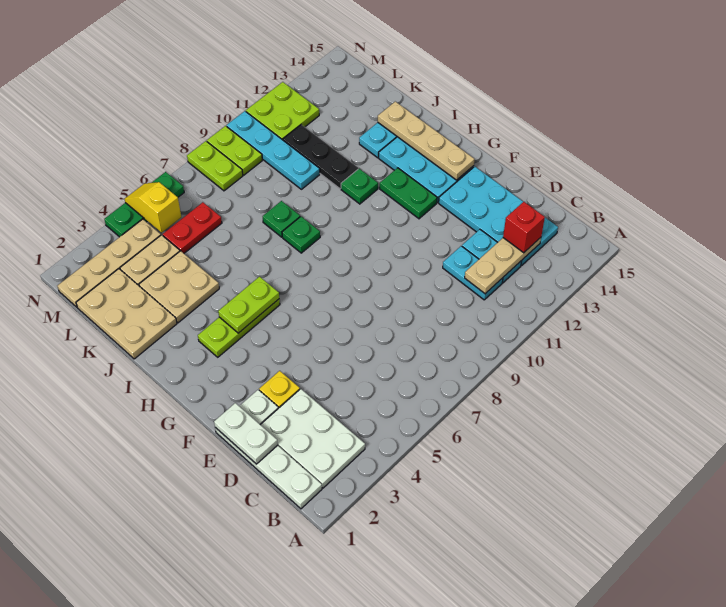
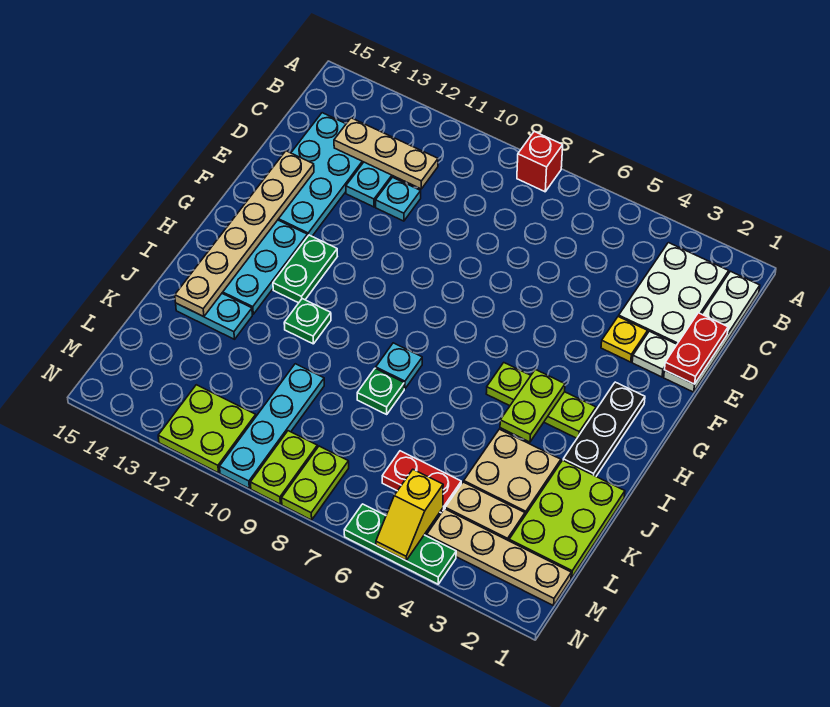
cyan 1x2 plate [443,246,503,300] -> cyan 1x1 plate [375,177,421,221]
red 1x1 brick [503,202,545,253] -> red 1x1 brick moved to [517,132,563,192]
white 1x2 plate [214,403,278,464] -> red 1x2 plate [665,313,728,384]
tan 1x4 plate [378,102,474,180] -> tan 1x6 plate [175,151,314,317]
lime 1x2 plate [218,277,279,333] -> lime 1x2 plate turned to [500,369,565,442]
green 1x1 plate [282,217,320,253] -> cyan 1x1 plate [376,343,422,389]
tan 2x3 plate [76,269,177,359] -> lime 2x3 plate [509,460,625,578]
black 1x3 plate [283,125,358,189] -> black 1x3 plate moved to [563,382,645,476]

